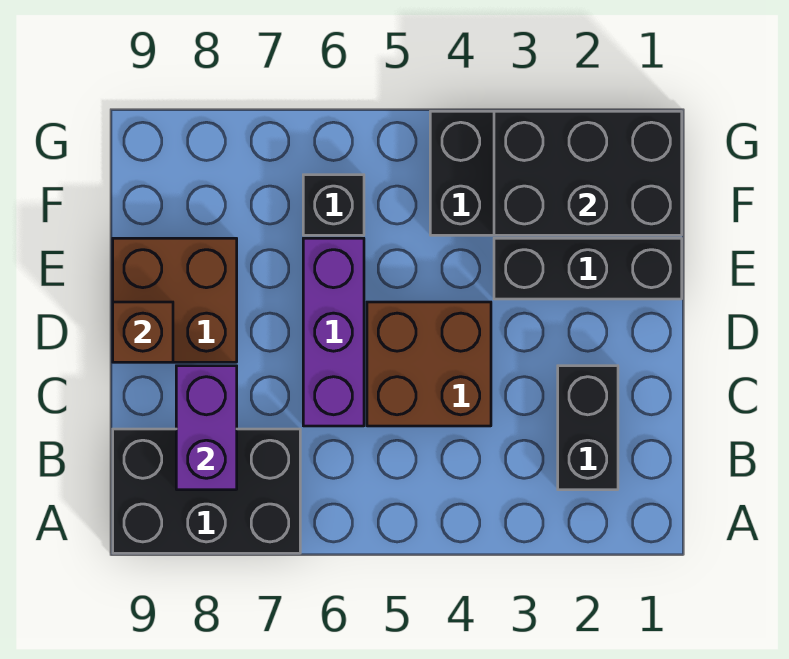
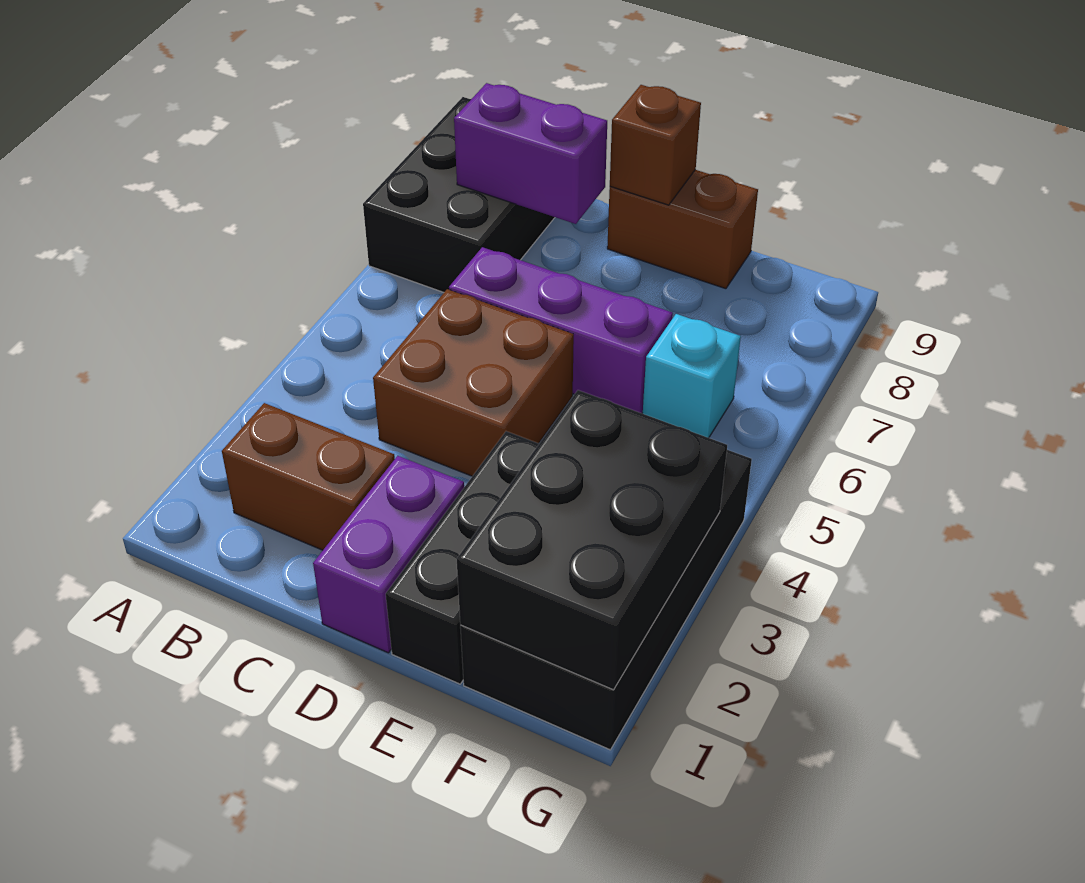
black 1x2 brick [558,366,618,490] -> brown 1x2 brick [222,403,395,550]
none -> purple 1x2 brick [313,456,464,653]
brown 2x2 brick [113,238,237,362] -> brown 1x2 brick [607,170,758,289]
black 1x1 brick [303,175,364,235] -> cyan 1x1 brick [643,314,741,438]

